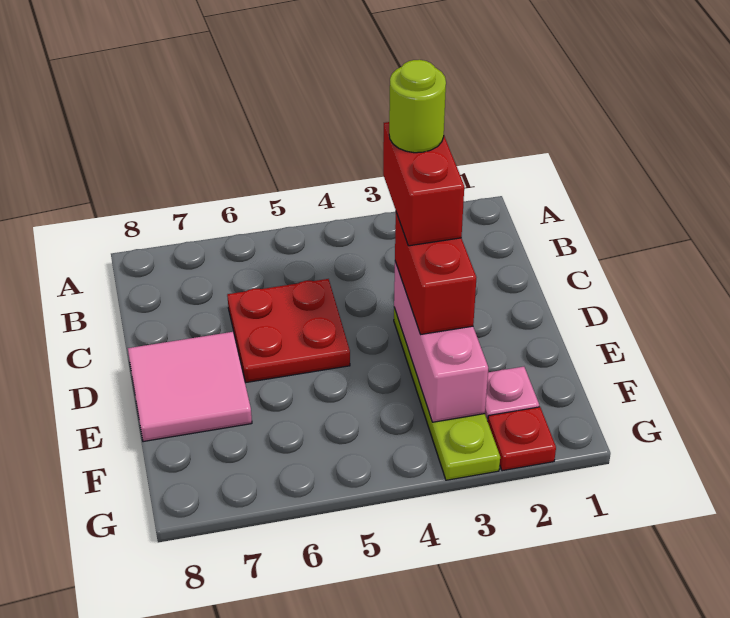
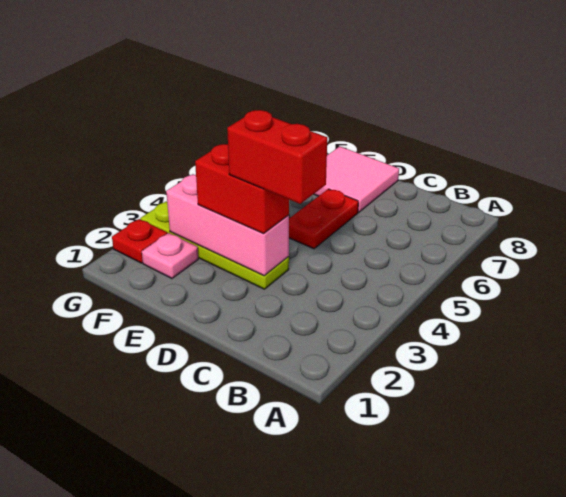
lime 1x1 round brick [389,60,446,153] -> none
red 2x2 plate [227,279,350,382] -> red 1x2 plate [289,189,358,249]

